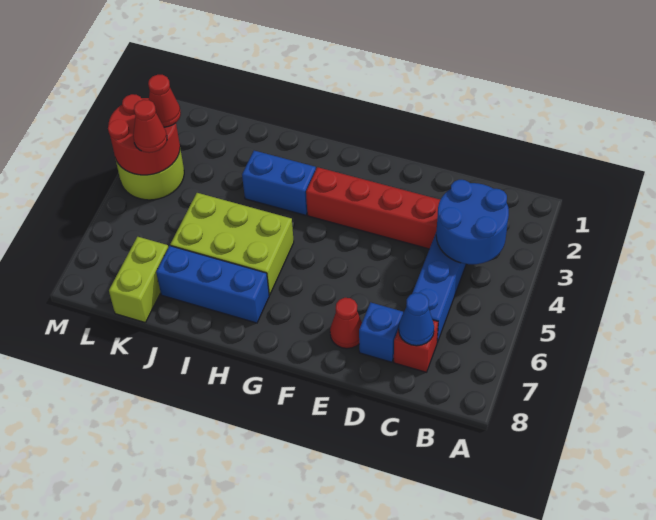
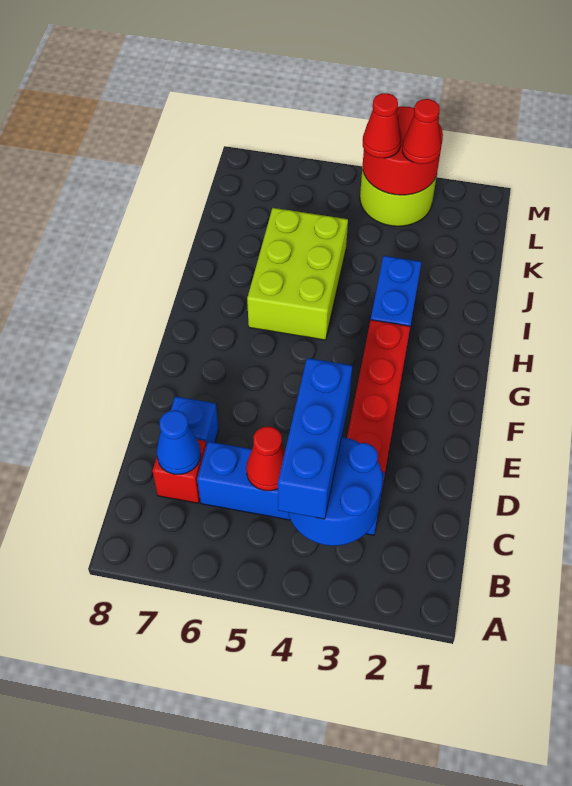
red 1x1 cone [330,298,362,349] -> red 1x1 cone moved to [246,426,285,491]
blue 1x3 brick [156,246,269,323] -> blue 1x3 brick moved to [278,358,352,519]
lime 1x2 brick [109,237,168,322] -> none

